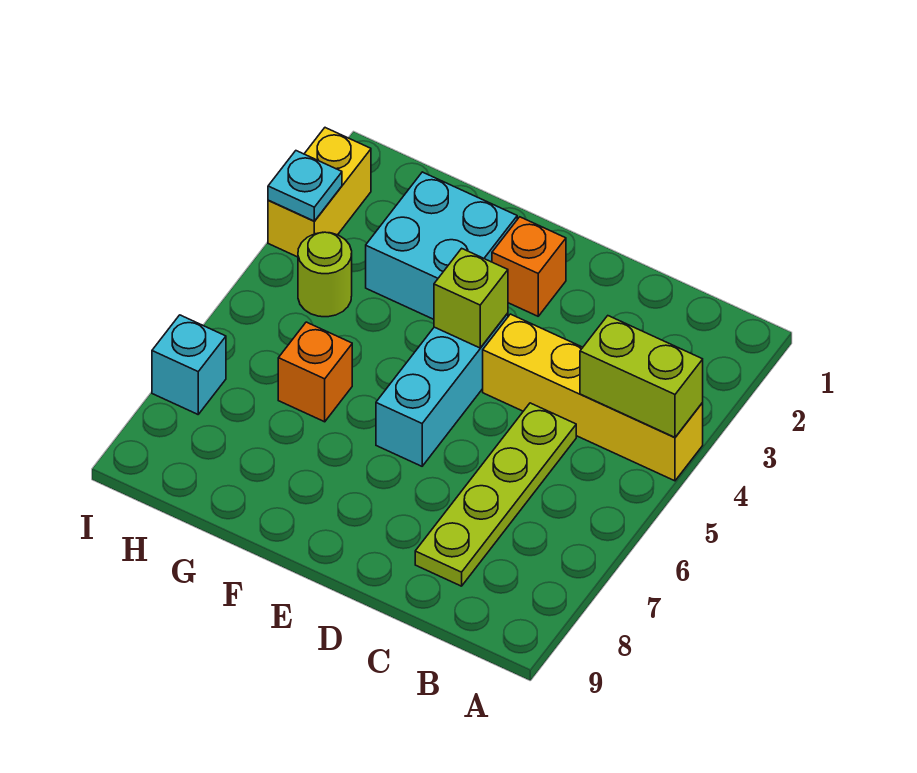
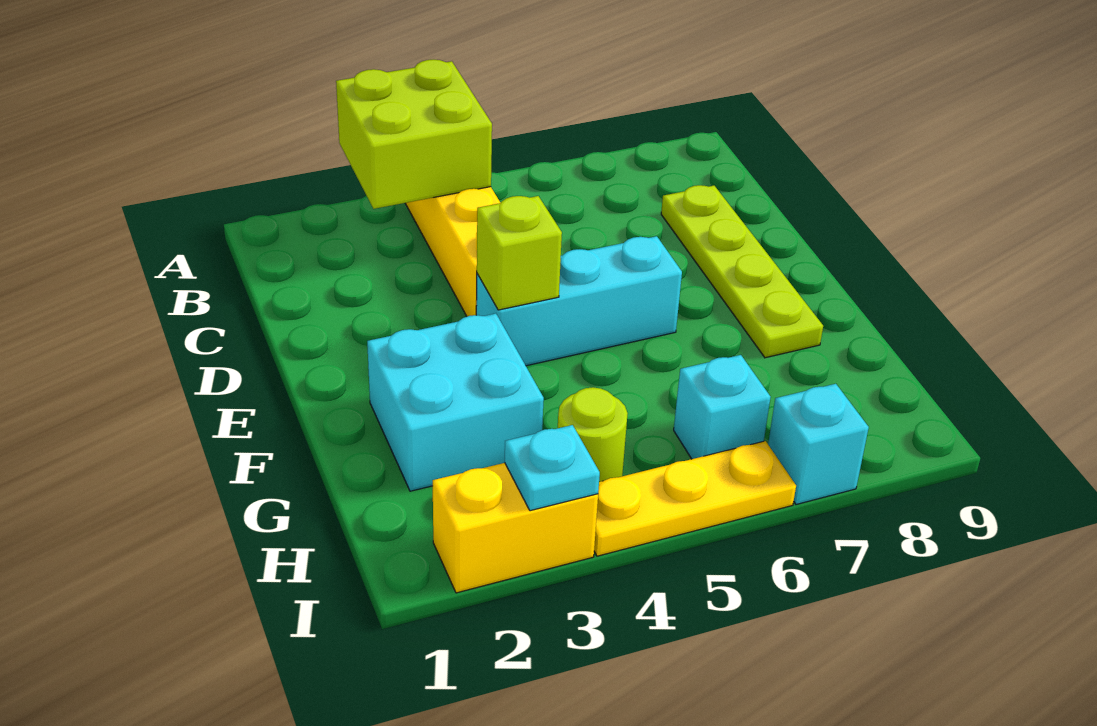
lime 1x2 brick [580,316,703,437] -> lime 2x2 brick [336,59,492,209]
lime 1x4 plate [415,403,576,586] -> lime 1x4 plate turned to [661,185,823,358]
orange 1x1 brick [492,217,566,316] -> none
orange 1x1 brick [278,322,352,422] -> none
none -> cyan 1x1 brick [674,355,771,459]
none -> yellow 1x3 plate [594,441,796,556]

